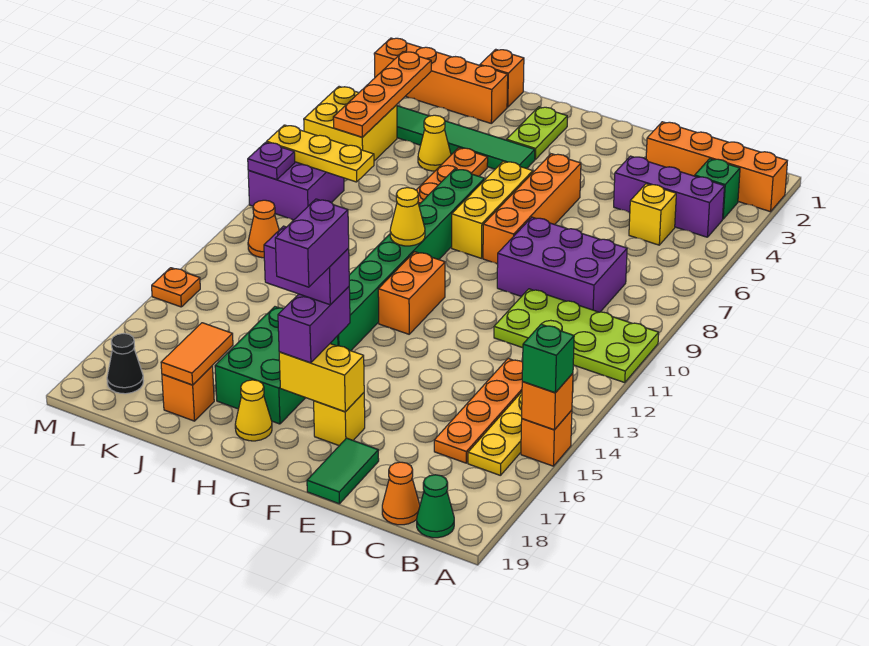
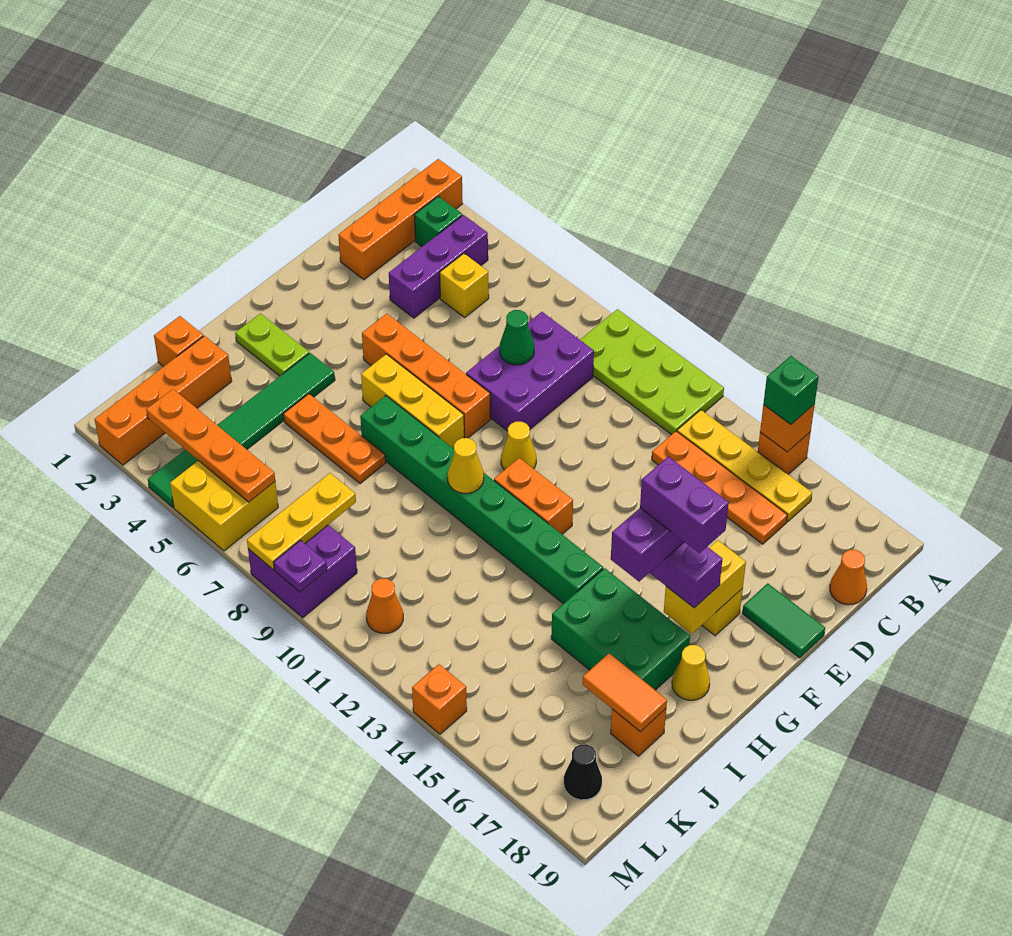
lime 2x4 plate [494,289,659,383] -> lime 2x4 plate turned to [580,309,724,435]
green 1x1 cone [417,475,454,538] -> green 1x1 cone moved to [500,310,534,365]
yellow 1x1 cone [418,115,451,171] -> yellow 1x1 cone moved to [501,422,536,470]
orange 1x1 plate [152,268,200,307] -> orange 1x1 brick [412,664,467,734]

